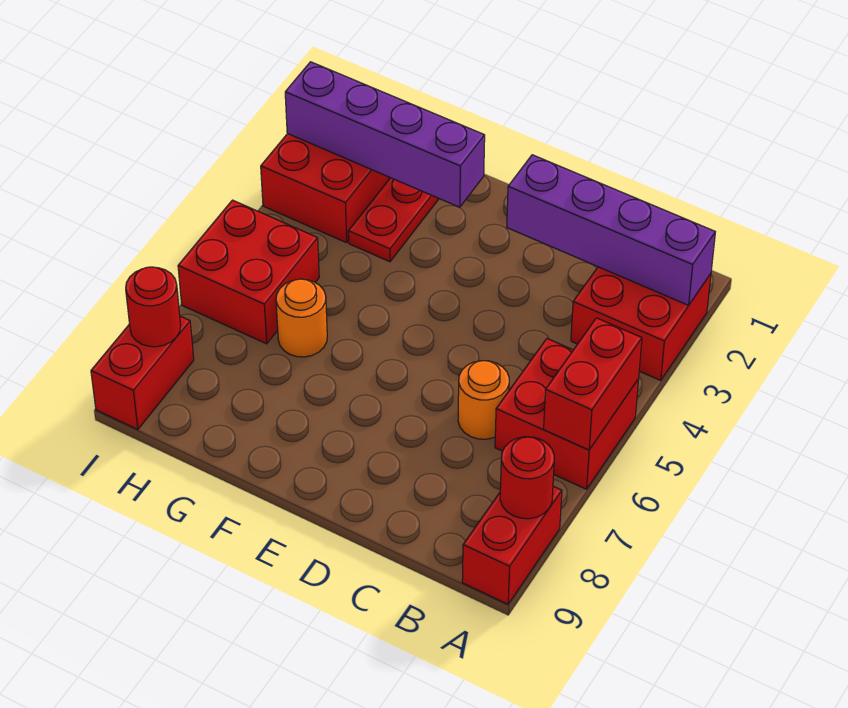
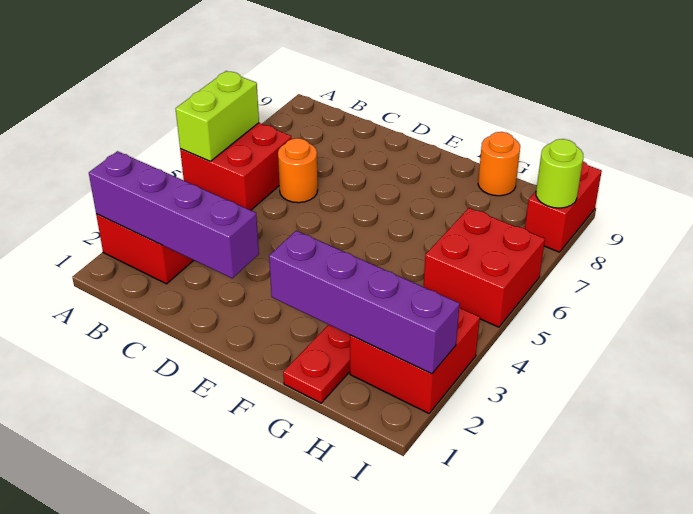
red 1x2 brick [544,318,642,450] -> lime 1x2 brick [176,71,259,161]
red 1x2 brick [462,486,562,604] -> none
red 1x1 round brick [500,437,554,519] -> none
orange 1x1 round brick [276,279,327,357] -> orange 1x1 round brick moved to [478,132,520,196]
red 1x1 round brick [126,267,181,347] -> lime 1x1 round brick [536,139,584,208]

